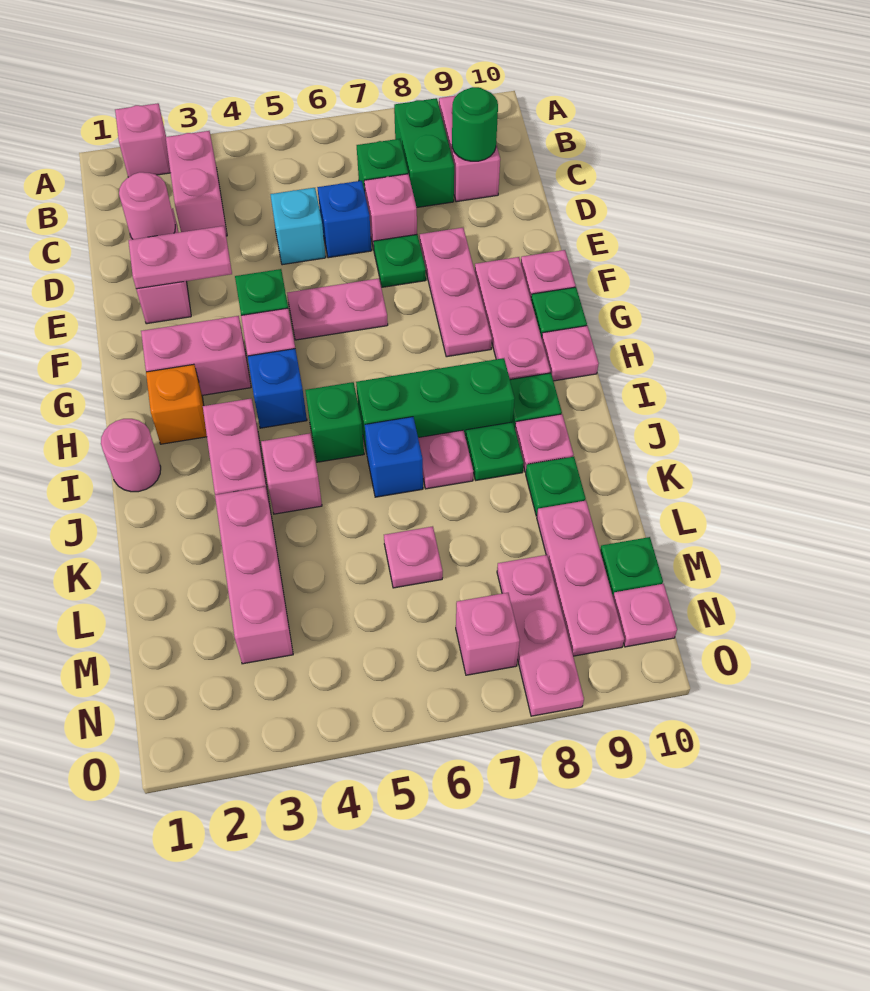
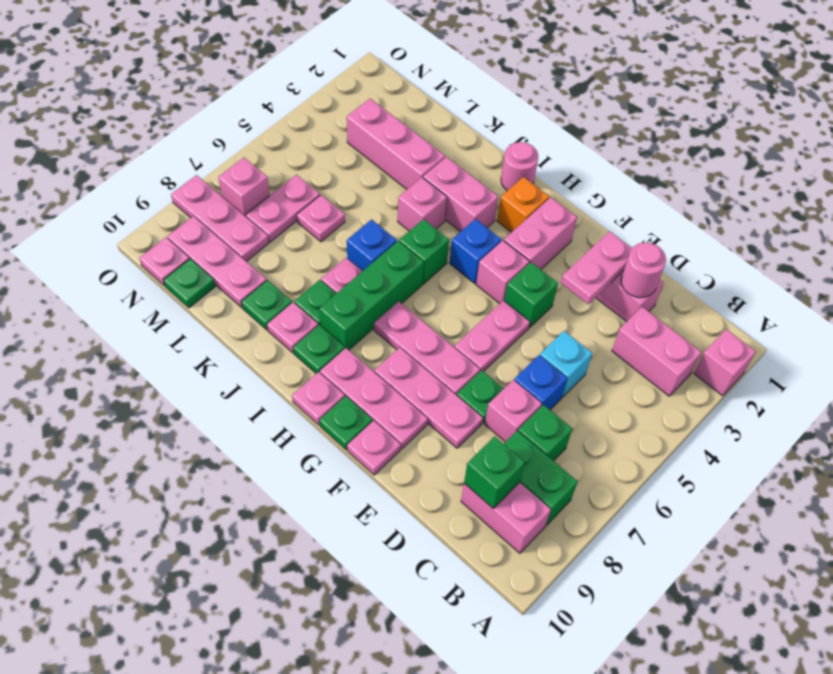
green 1x1 round brick [452,87,498,161] -> green 1x1 brick [464,437,525,508]
none -> pink 1x3 plate [374,301,480,395]
none -> pink 1x2 plate [246,175,320,242]

